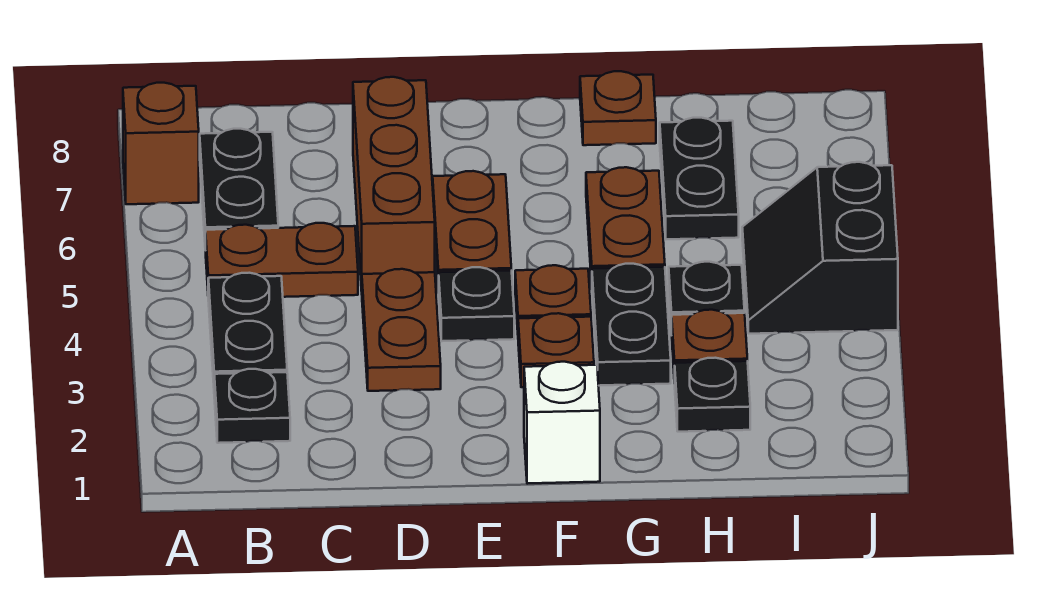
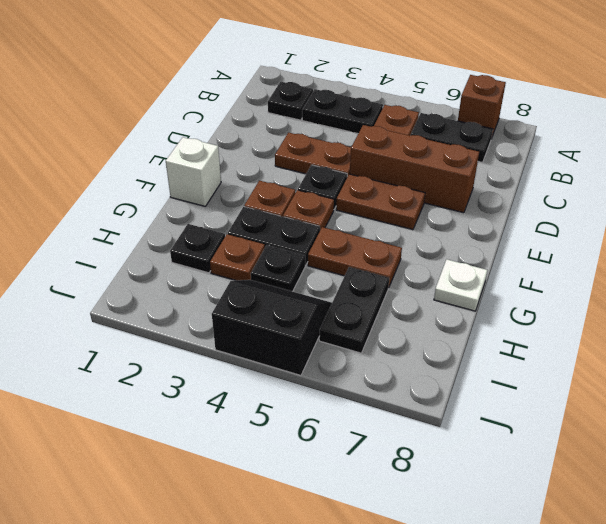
brown 1x1 plate [580,71,656,145] -> white 1x1 plate [434,259,487,311]
black 1x2 plate [660,118,739,239] -> black 1x2 plate turned to [319,267,389,353]

